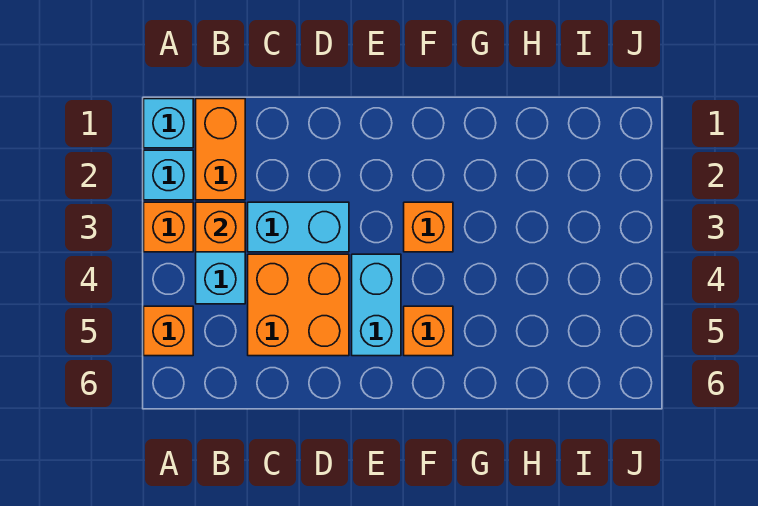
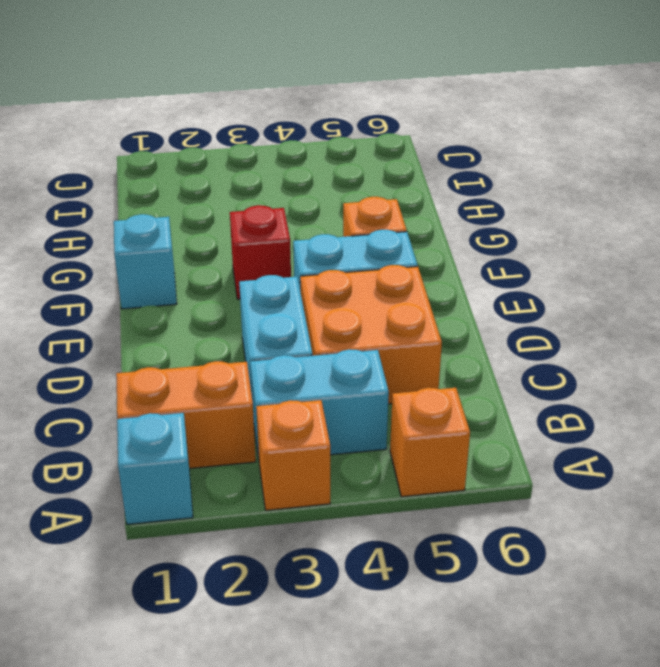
cyan 1x1 brick [144,150,193,200] -> cyan 1x1 brick moved to [114,214,177,309]
orange 1x1 brick [196,202,245,252] -> none
orange 1x1 brick [404,202,453,252] -> red 1x1 brick [230,205,291,299]

